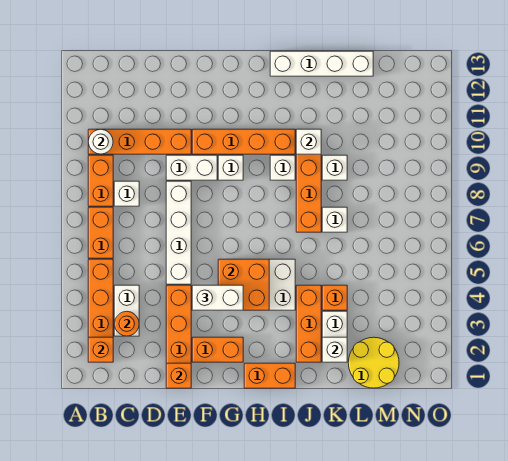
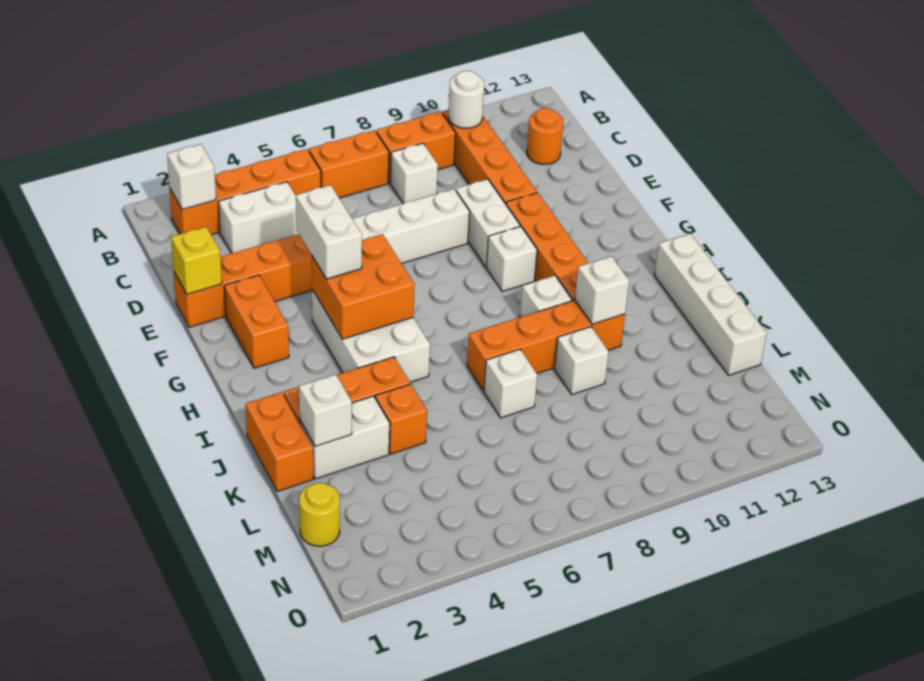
orange 1x1 brick [88,337,113,362] -> white 1x1 brick [167,144,216,210]
orange 1x1 round brick [114,311,139,336] -> orange 1x1 round brick moved to [527,108,563,164]
orange 1x1 brick [166,363,191,388] -> yellow 1x1 brick [171,227,222,294]
orange 1x2 brick [244,363,295,388] -> orange 1x2 brick moved to [246,392,313,491]
yellow 2x2 round brick [348,337,399,388] -> yellow 1x1 round brick [299,483,340,546]

